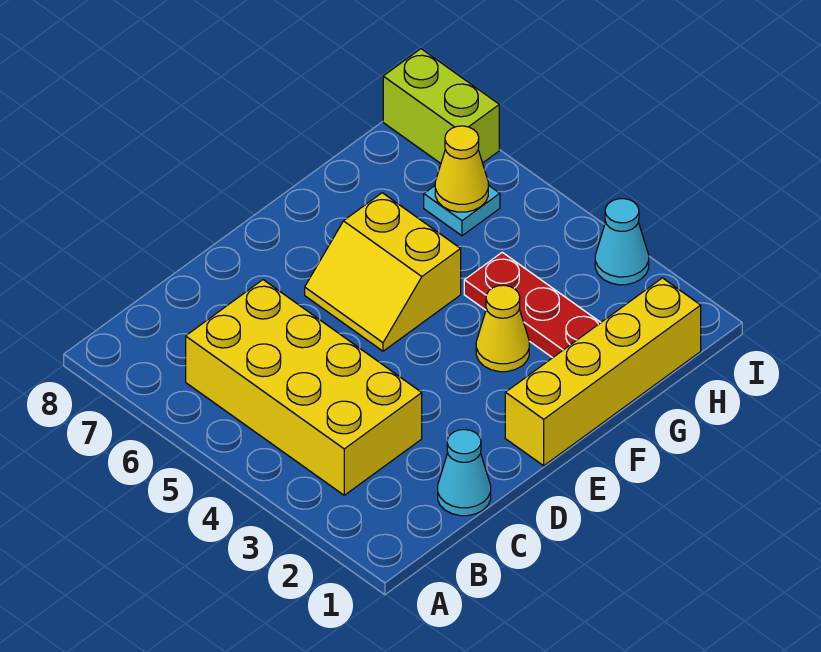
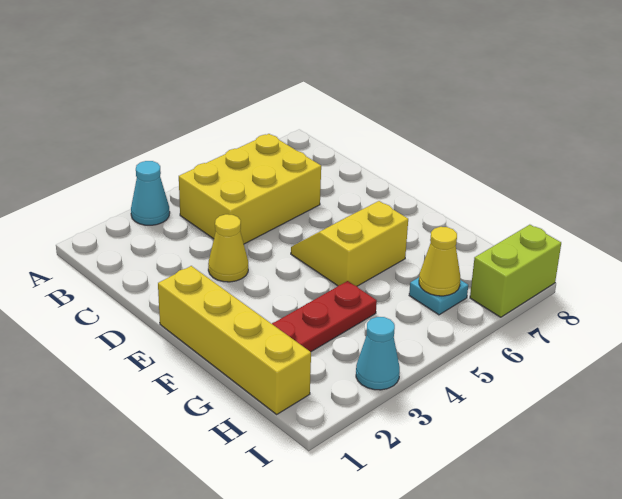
yellow 2x4 brick [186,280,422,495] -> yellow 2x3 brick [179,134,321,244]
cyan 1x1 cone [438,430,491,516] -> cyan 1x1 cone moved to [131,161,170,225]
yellow 1x1 cone [476,285,529,372] -> yellow 1x1 cone moved to [208,214,248,282]

